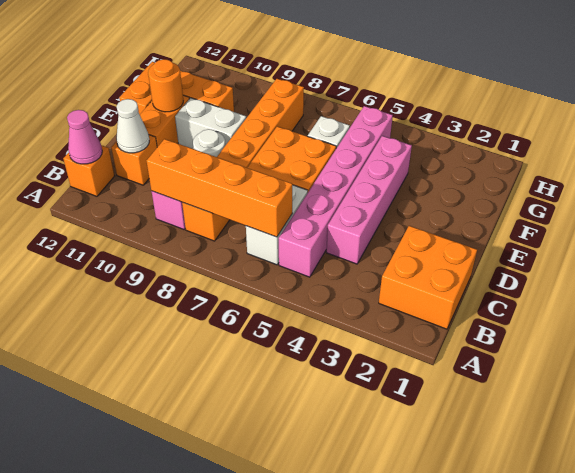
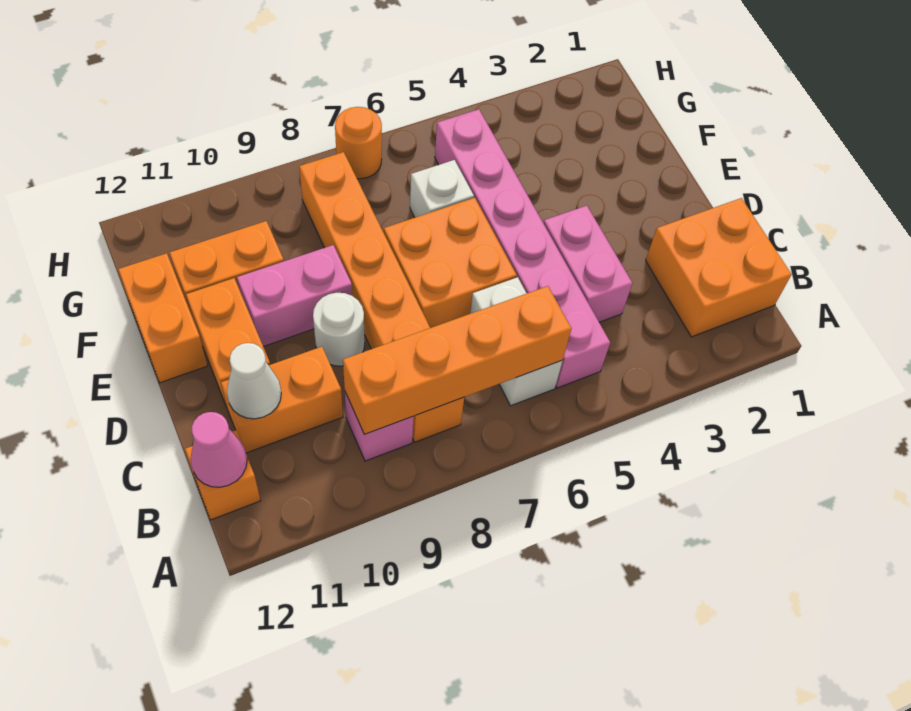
pink 1x4 brick [326,136,412,264] -> pink 1x2 brick [543,206,632,322]
orange 1x1 brick [111,135,157,185] -> orange 1x2 brick [221,347,343,453]
white 1x2 brick [175,98,246,149] -> pink 1x2 brick [237,245,352,347]
orange 1x1 round brick [148,59,183,112] -> orange 1x1 round brick moved to [335,107,382,179]

